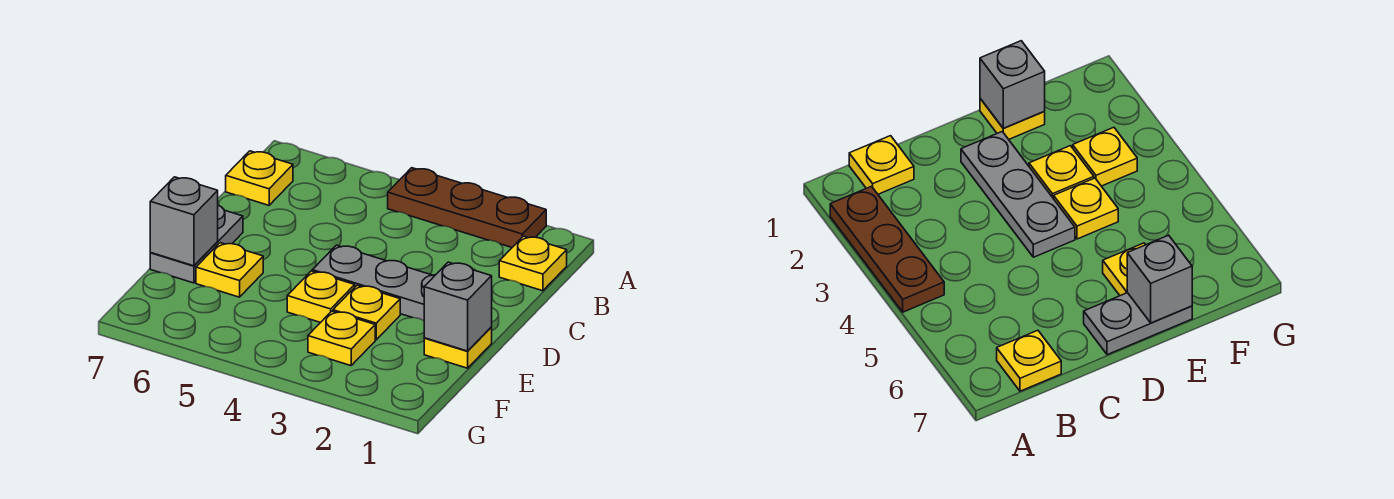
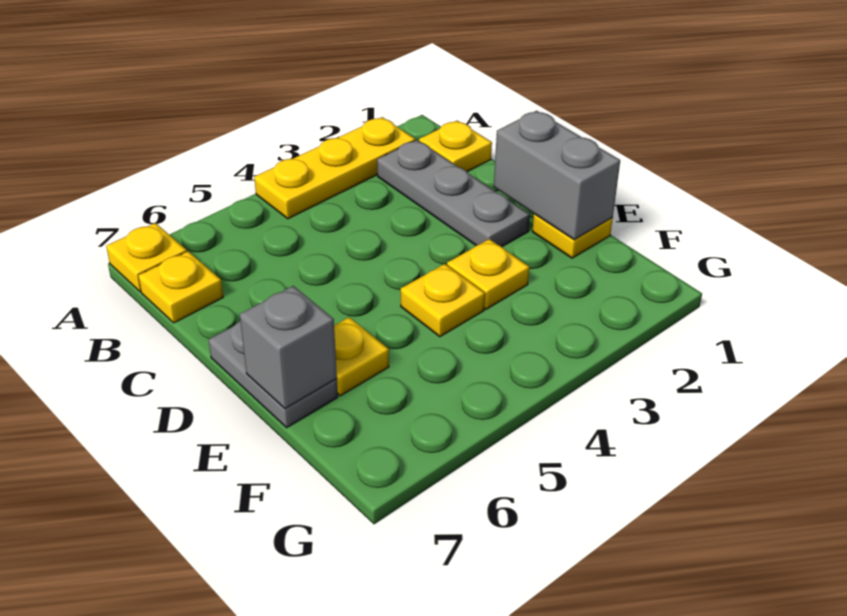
brown 1x3 plate [388,168,546,247] -> yellow 1x3 plate [254,117,415,219]
grey 1x3 plate [312,245,435,320] -> grey 1x3 plate turned to [377,140,530,247]
grey 1x1 brick [424,262,492,351] -> grey 1x2 brick [494,111,620,240]
yellow 1x1 plate [308,311,375,366] -> yellow 1x1 plate moved to [106,223,187,292]

